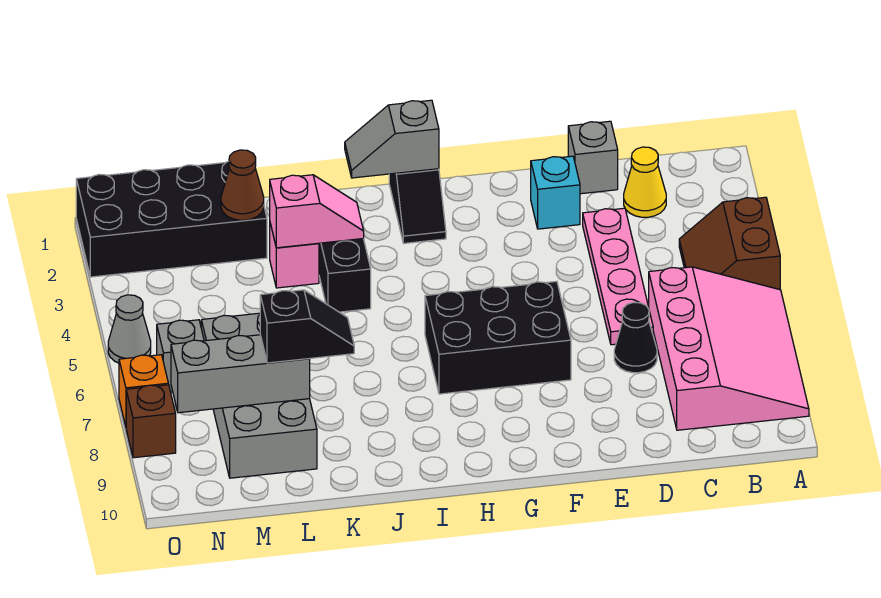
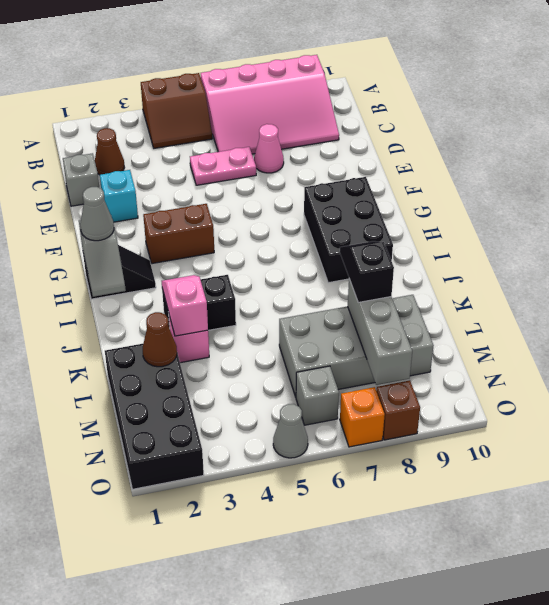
pink 3x4 slope [649,267,809,430] -> pink 3x4 slope turned to [201,55,339,154]
yellow 1x1 cone [624,147,666,217] -> brown 1x1 cone [95,128,125,175]
pink 1x4 plate [583,208,653,345] -> pink 1x2 plate [190,147,256,185]
black 1x1 cone [614,302,657,373] -> pink 1x1 cone [254,124,284,173]
black 2x3 brick [425,281,571,394] -> black 2x3 brick moved to [304,177,393,283]
none -> brown 1x2 brick [143,204,214,264]
none -> grey 1x1 cone [80,187,114,241]

